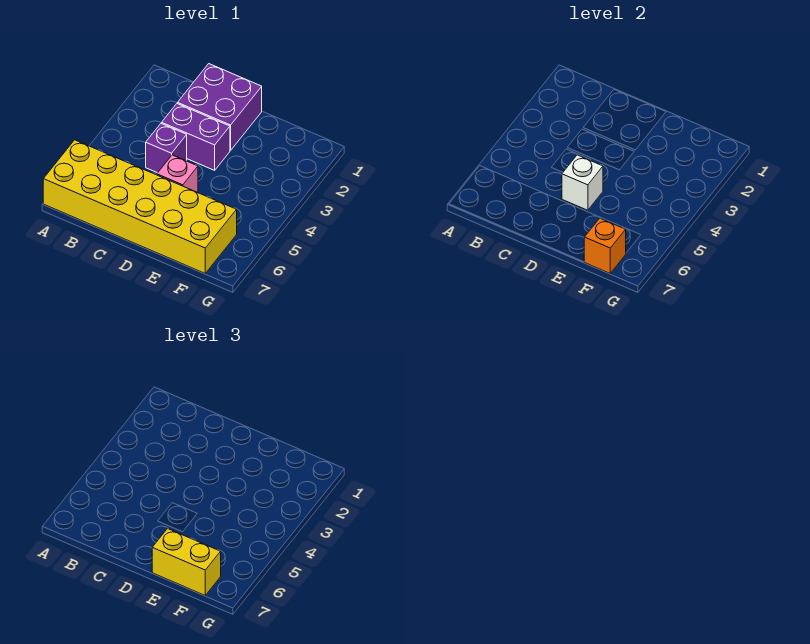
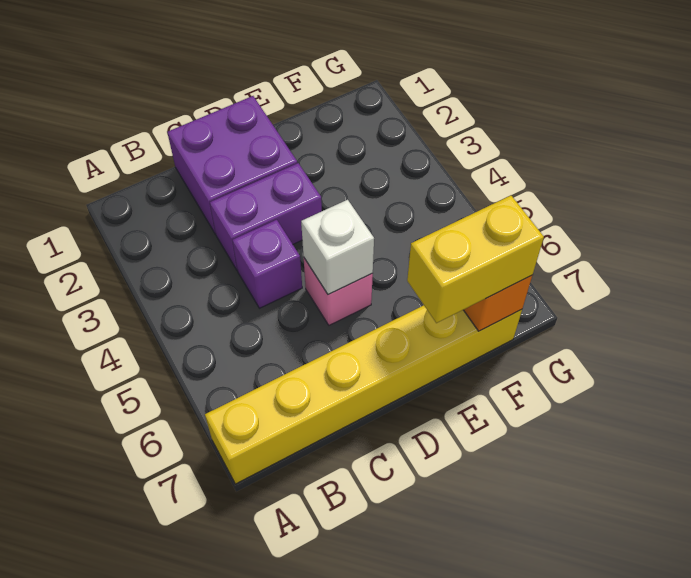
yellow 2x6 brick [43,140,237,273] -> yellow 1x6 brick [205,305,522,484]

